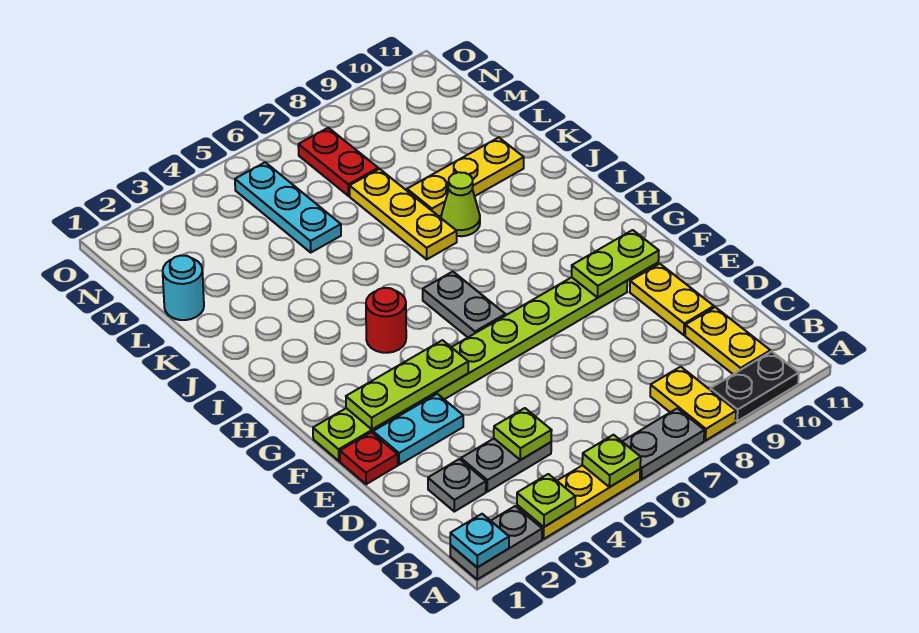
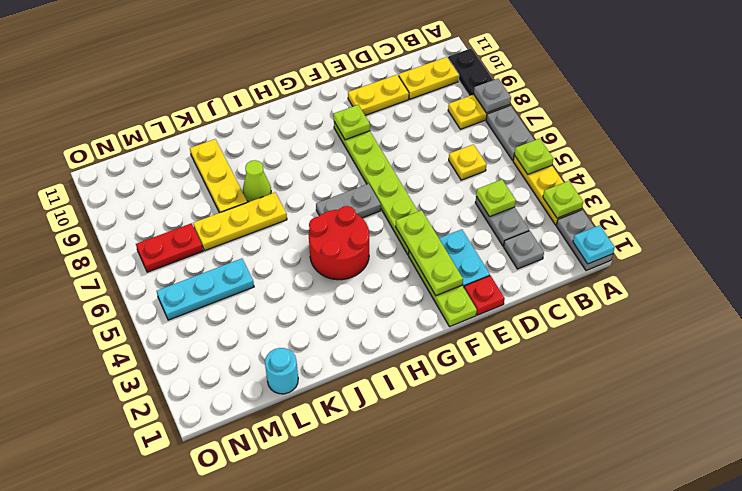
none -> grey 1x1 plate [474,79,511,113]
none -> yellow 1x1 plate [449,144,487,180]
lime 1x2 plate [572,230,659,297] -> lime 1x1 plate [334,105,370,140]
red 1x1 round brick [366,288,406,353] -> red 2x2 round brick [309,206,369,280]

